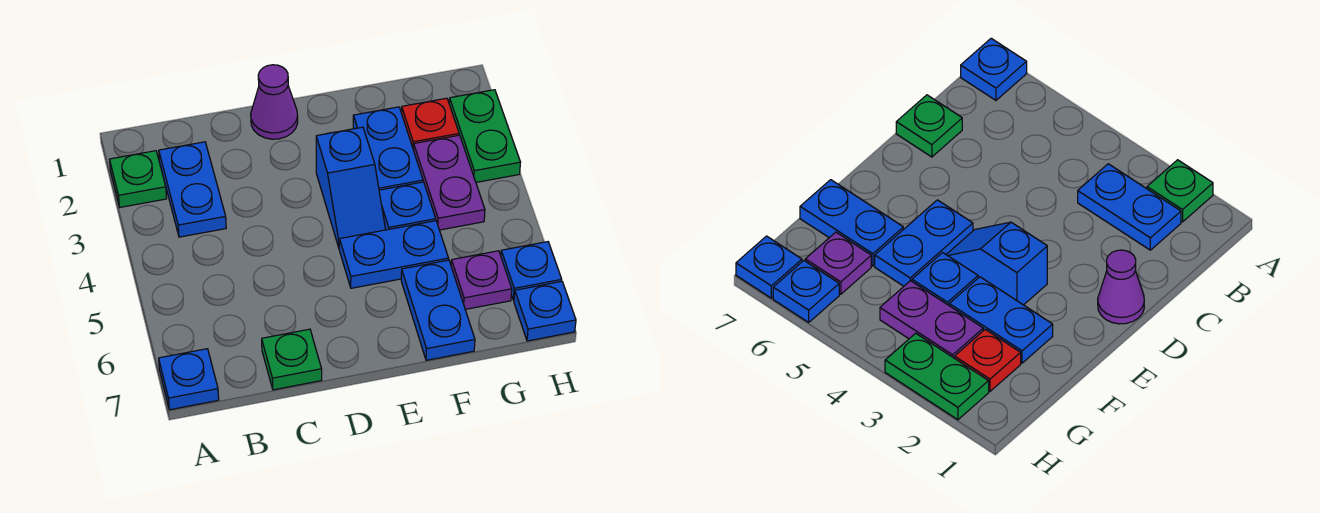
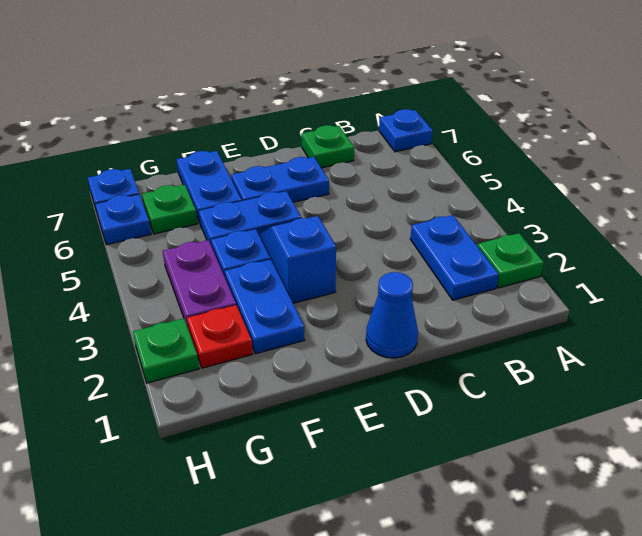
purple 1x1 cone [251,65,298,139] -> blue 1x1 cone [366,272,418,358]
none -> blue 1x2 plate [231,157,329,202]
purple 1x1 plate [451,251,512,309] -> green 1x1 plate [142,184,198,234]
green 1x2 plate [449,90,520,182] -> green 1x1 plate [133,318,199,383]

